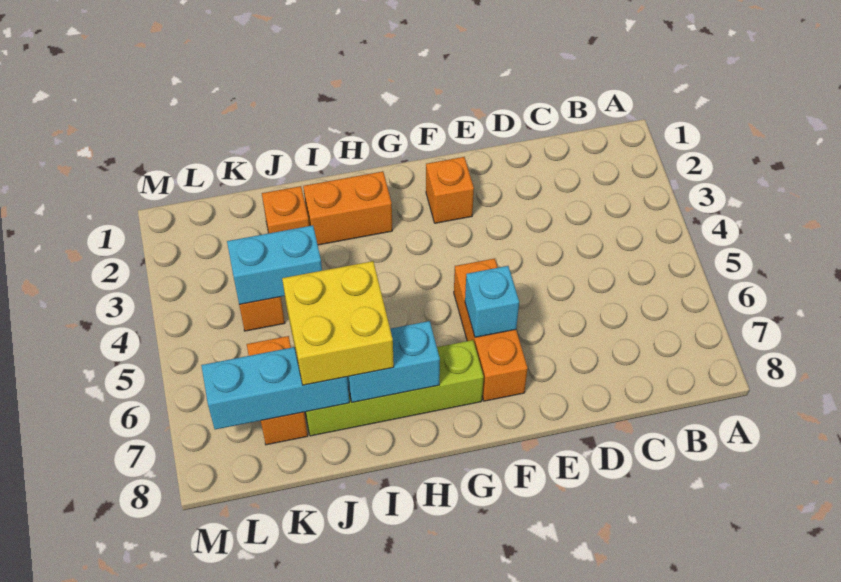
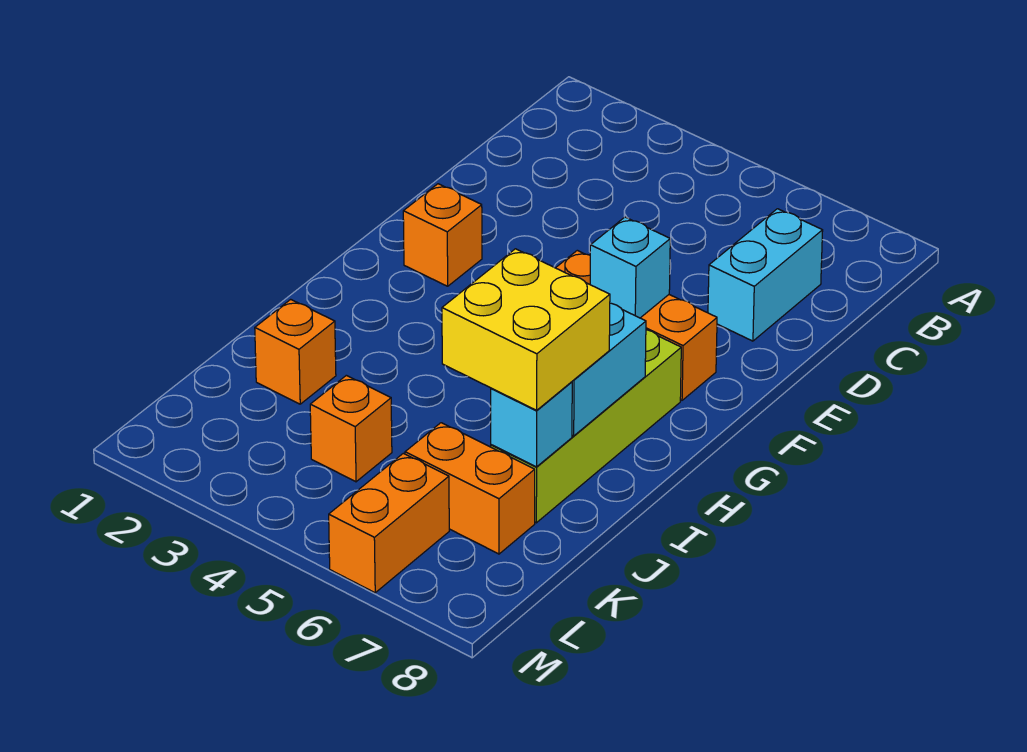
orange 1x2 brick [303,171,392,245] -> orange 1x2 brick moved to [329,453,449,593]
cyan 1x2 brick [227,225,322,304] -> cyan 1x2 brick moved to [708,209,823,341]
cyan 1x3 brick [201,347,349,429] -> cyan 1x1 brick [491,382,572,467]

